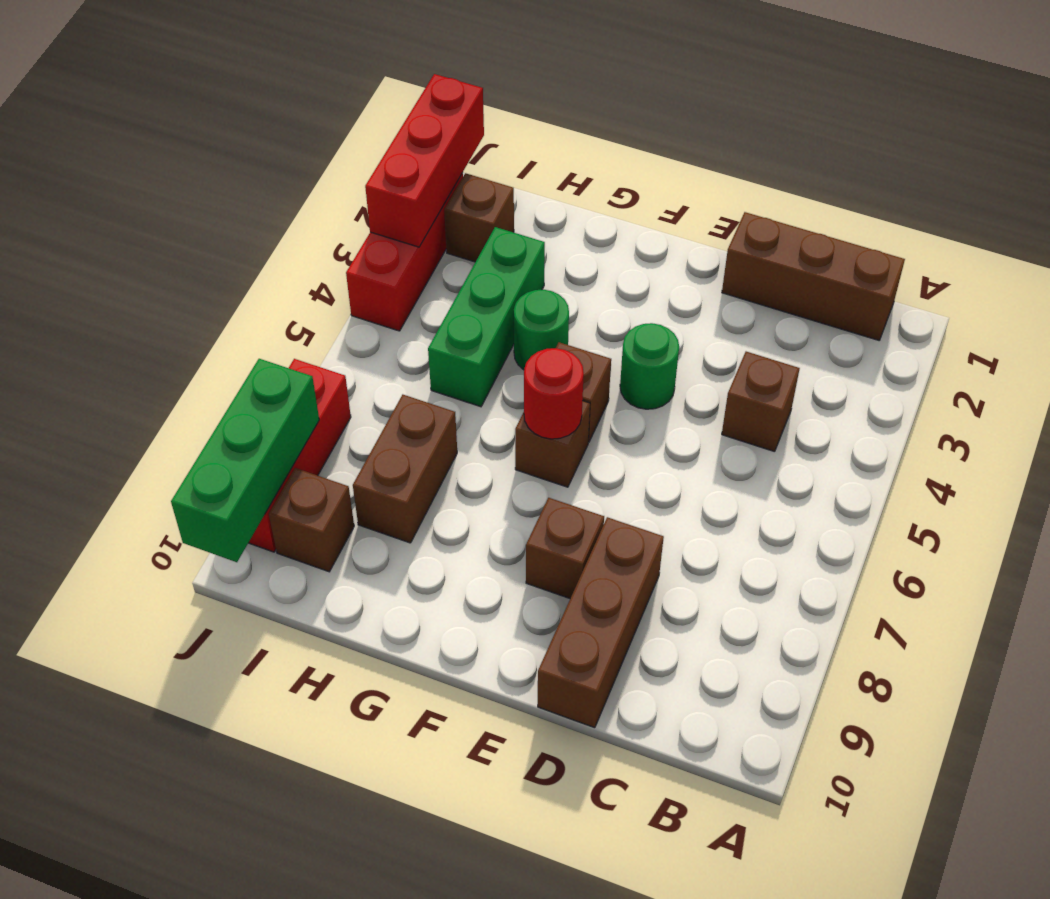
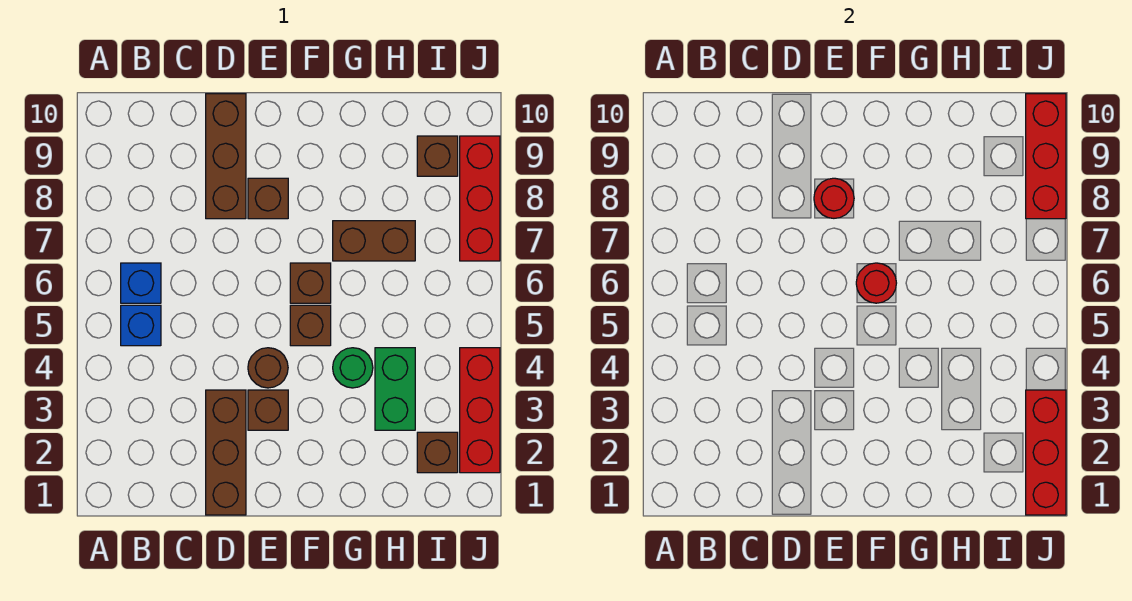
brown 1x3 brick [722,212,905,340] -> brown 1x3 brick turned to [206,390,246,515]
none -> blue 1x1 brick [121,305,161,346]
none -> blue 1x1 brick [121,263,161,303]
brown 1x1 brick [722,352,800,452] -> brown 1x1 brick moved to [248,390,288,430]
green 1x1 round brick [620,323,679,409] -> brown 1x1 round brick [248,348,288,388]
none -> red 1x1 round brick [814,178,854,218]
green 1x3 brick [428,227,545,407] -> green 1x2 brick [375,348,415,430]
brown 1x2 brick [353,395,457,543] -> brown 1x2 brick turned to [333,221,415,261]
green 1x3 brick [171,359,319,562] -> red 1x3 brick [1026,94,1066,219]

